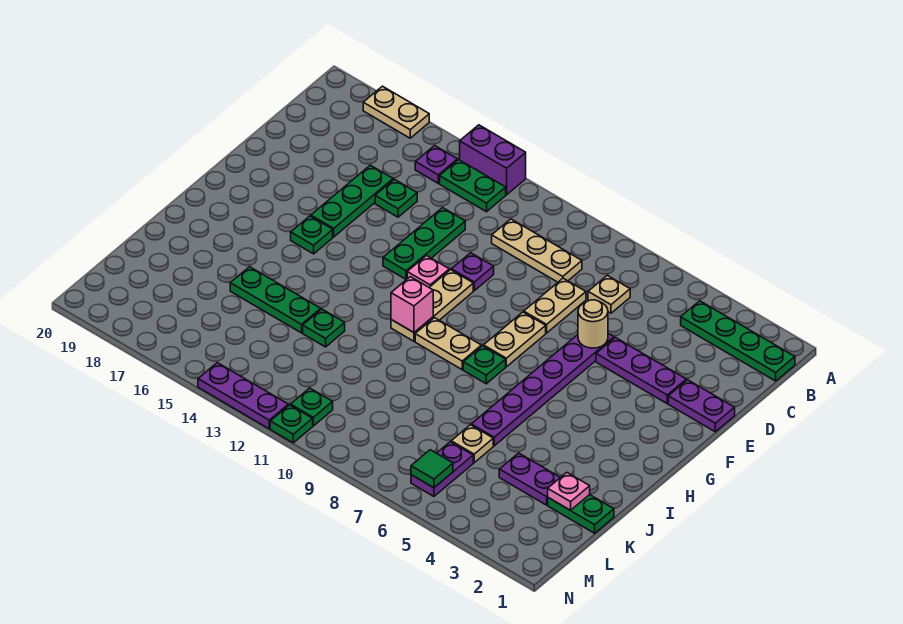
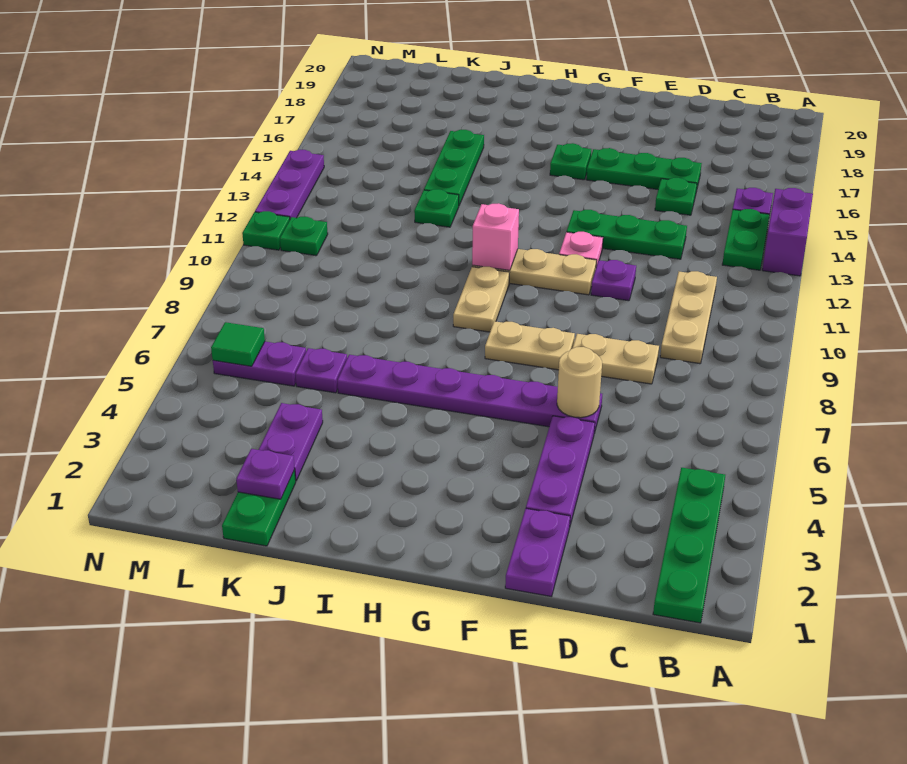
tan 1x2 plate [363,86,429,138] -> none
tan 1x1 plate [588,275,630,313] -> none
green 1x1 plate [463,346,506,384] -> none
pink 1x1 plate [548,473,590,510] -> purple 1x1 plate [236,449,295,499]
tan 1x1 plate [451,425,493,463] -> purple 1x1 plate [295,348,347,393]

